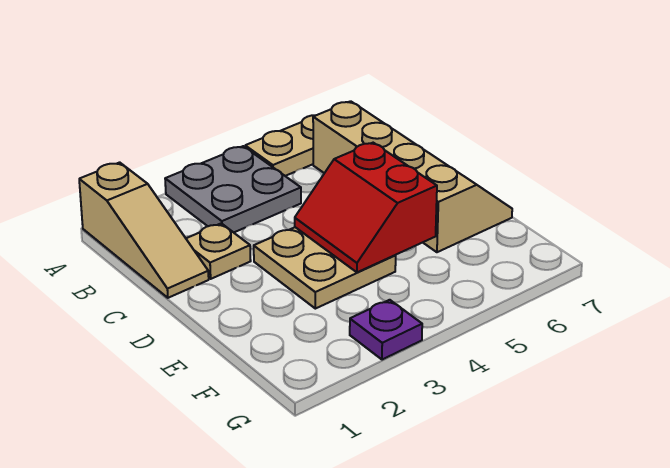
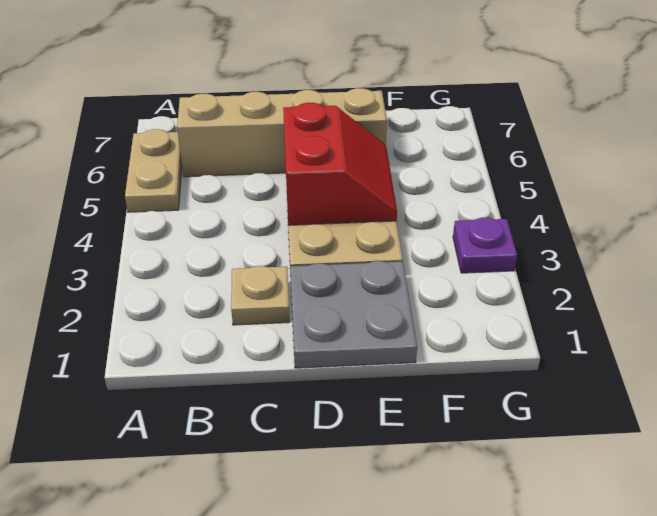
tan 1x3 slope [79,162,209,298] -> none
grey 2x2 plate [165,146,301,232] -> grey 2x2 plate moved to [290,261,417,368]
red 2x2 slope [295,143,437,272] -> red 2x2 slope turned to [283,103,397,225]

